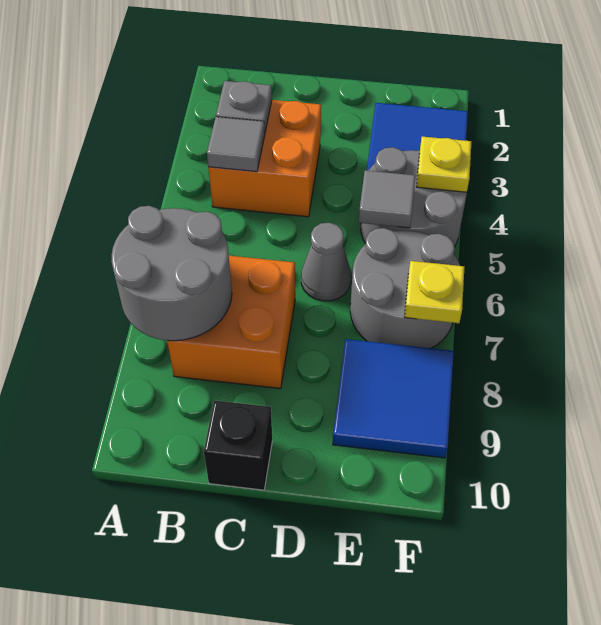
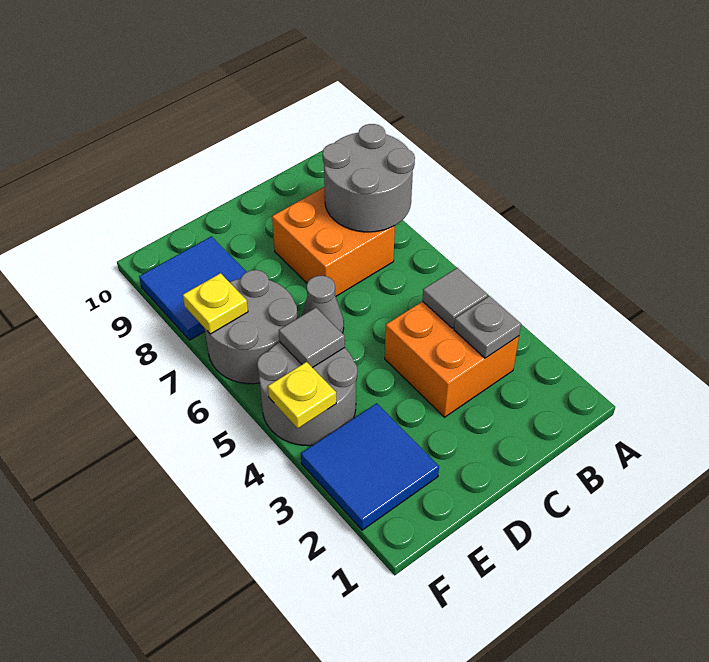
black 1x1 brick [204,400,272,490] -> none

